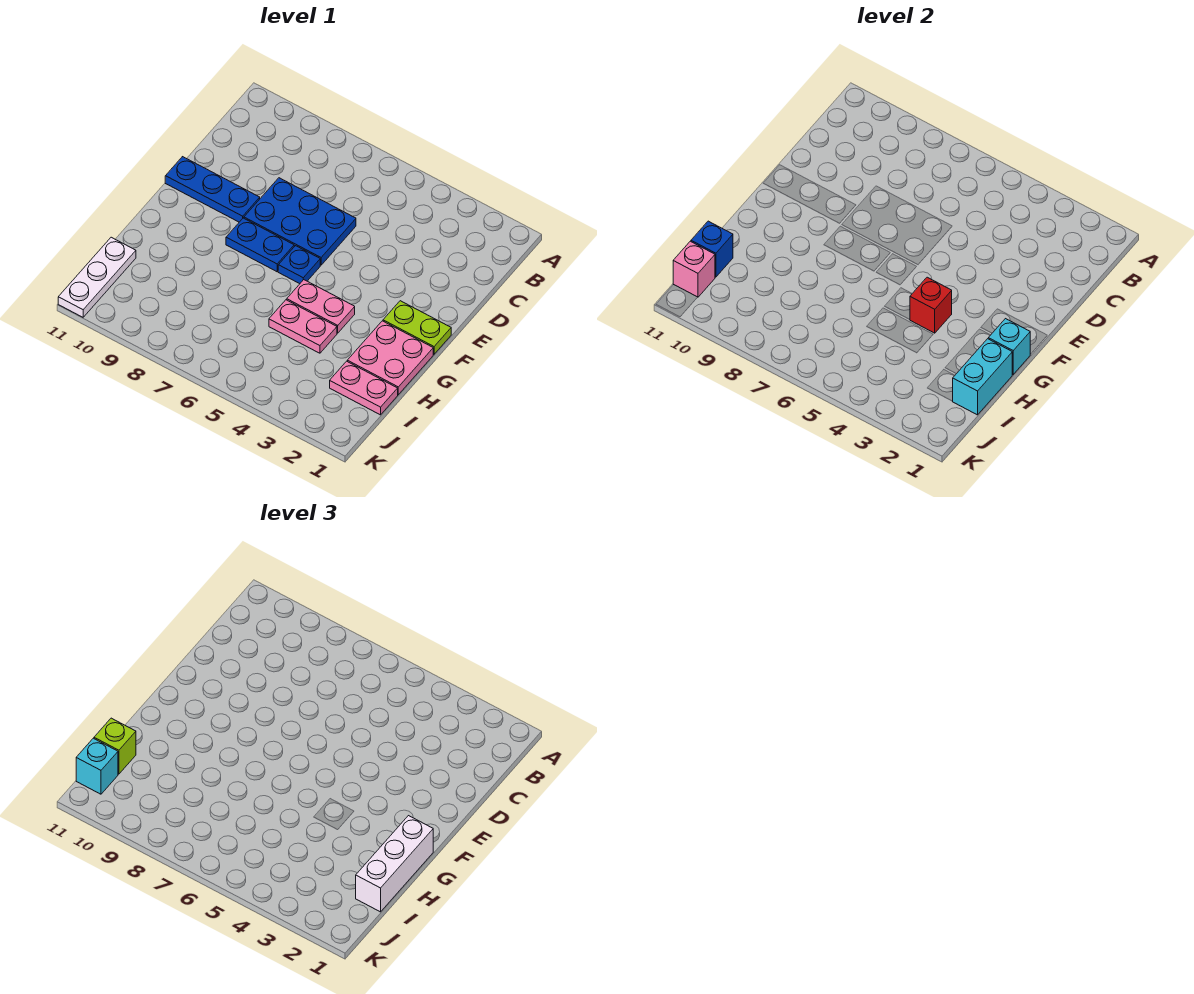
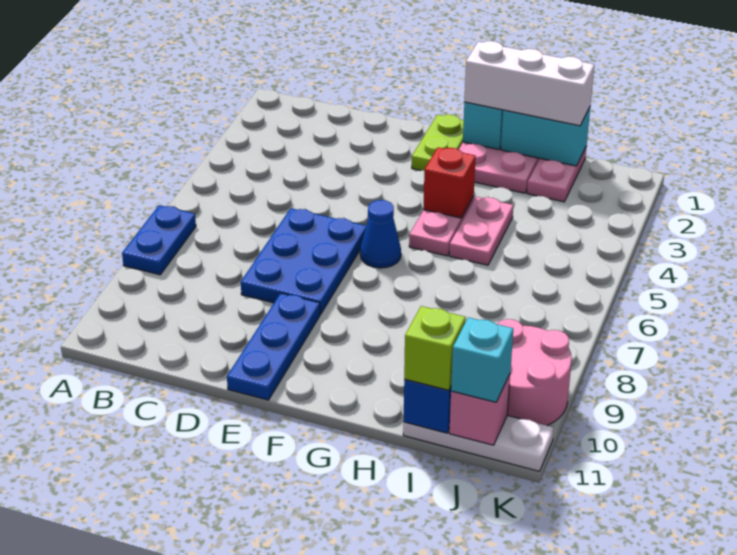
blue 1x1 plate [278,246,320,284] -> blue 1x1 cone [360,200,401,268]
blue 1x2 plate [226,218,294,272] -> blue 1x2 plate moved to [122,205,196,275]
none -> pink 2x2 round brick [497,319,572,425]

